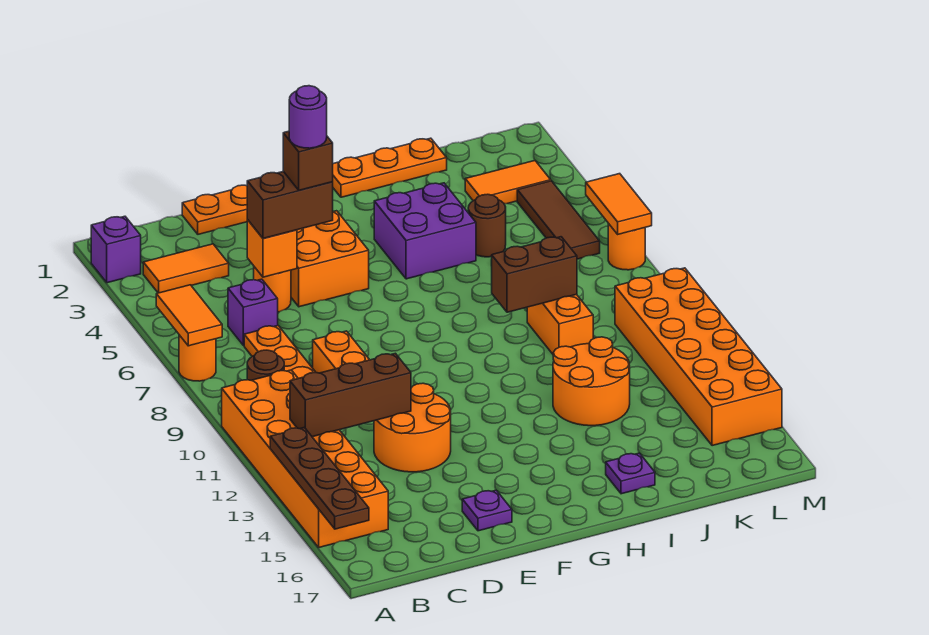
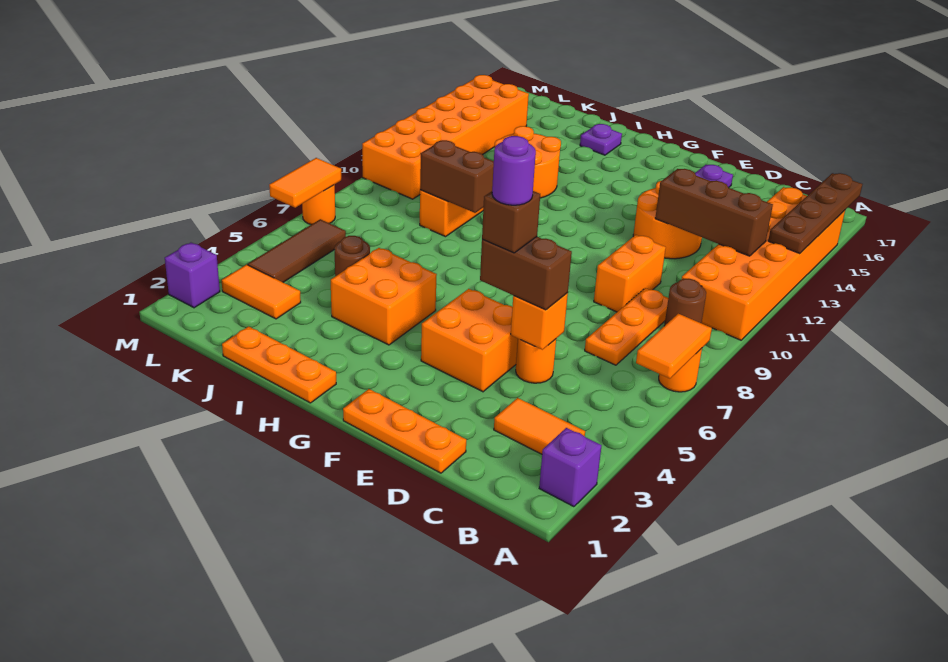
purple 1x1 brick [228,279,278,346] -> purple 1x1 brick moved to [165,243,220,308]
purple 2x2 brick [374,183,476,279] -> orange 2x2 brick [331,248,437,345]

